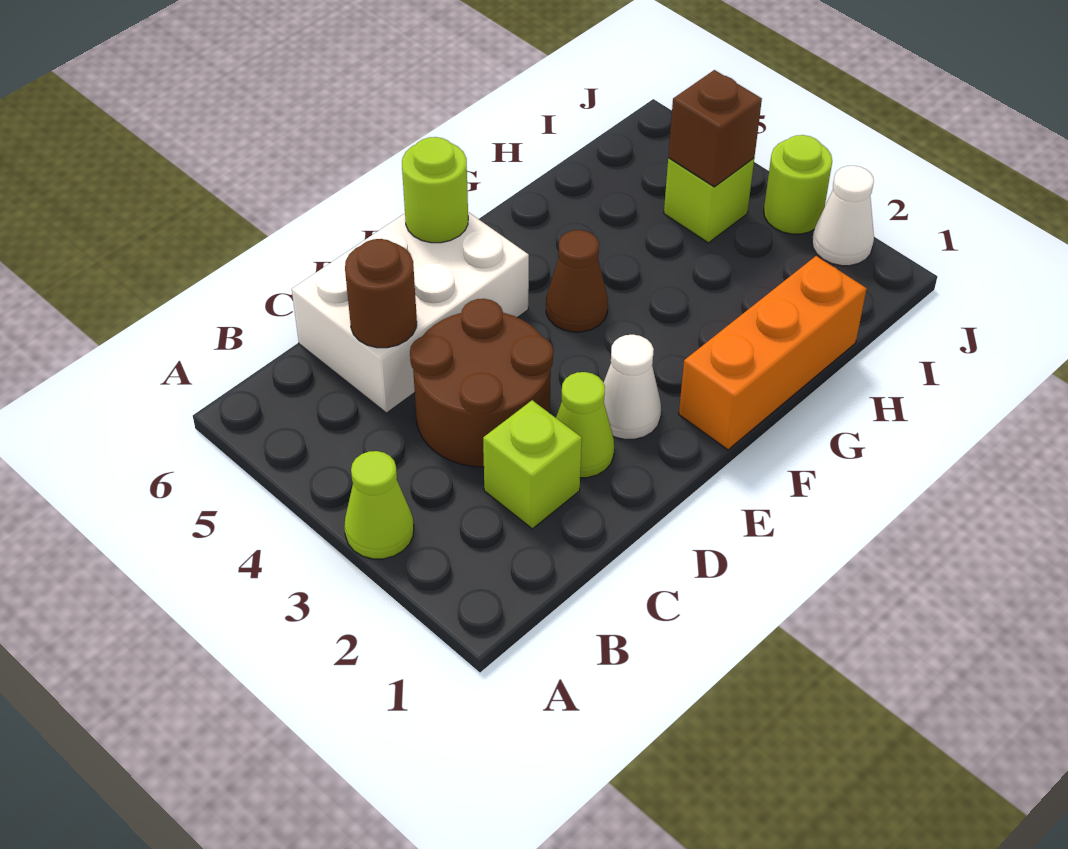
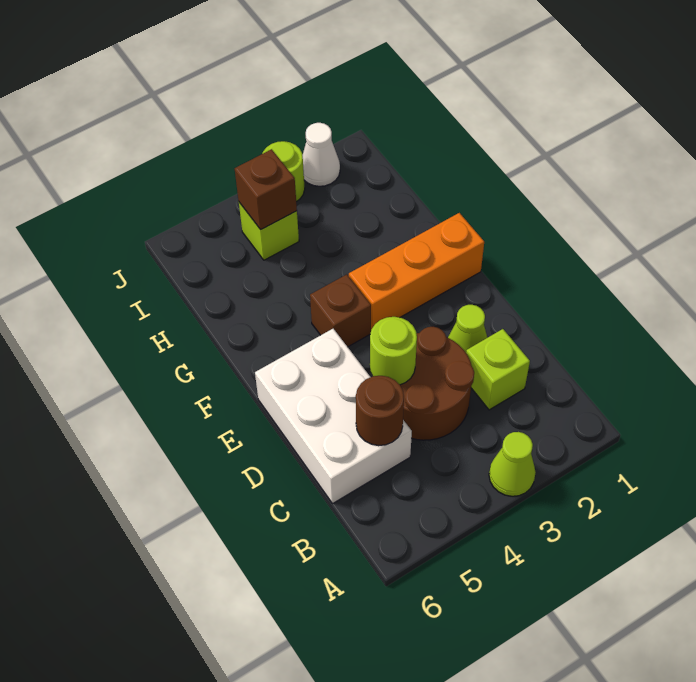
white 1x1 cone [603,335,661,439] -> none
lime 1x1 round brick [402,137,468,243] -> lime 1x1 round brick moved to [370,317,417,385]
orange 1x3 brick [679,256,867,450] -> orange 1x3 brick turned to [349,213,484,329]
brown 1x1 cone [546,230,608,332] -> brown 1x1 brick [310,274,371,347]

